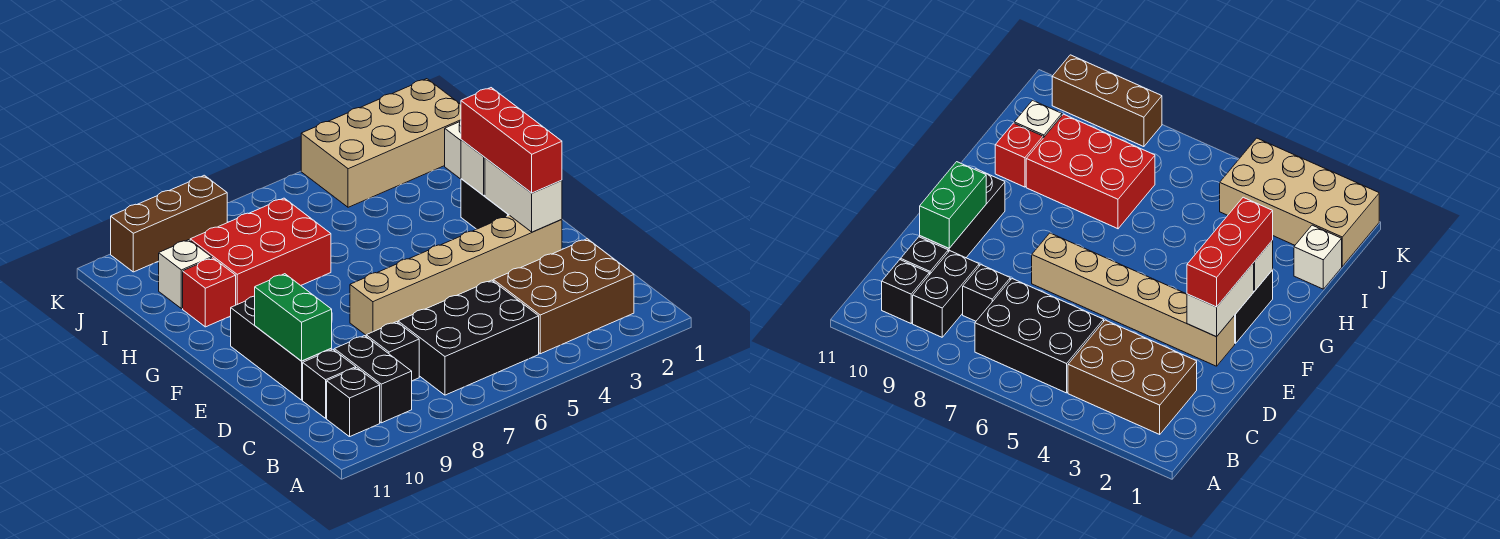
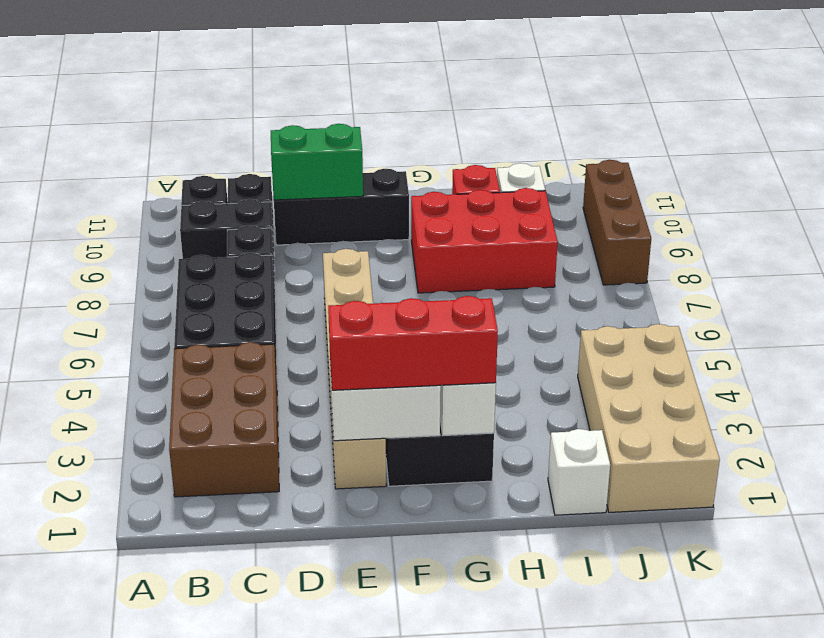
red 2x3 brick [190,198,331,305] -> red 2x3 brick turned to [411,188,558,293]

